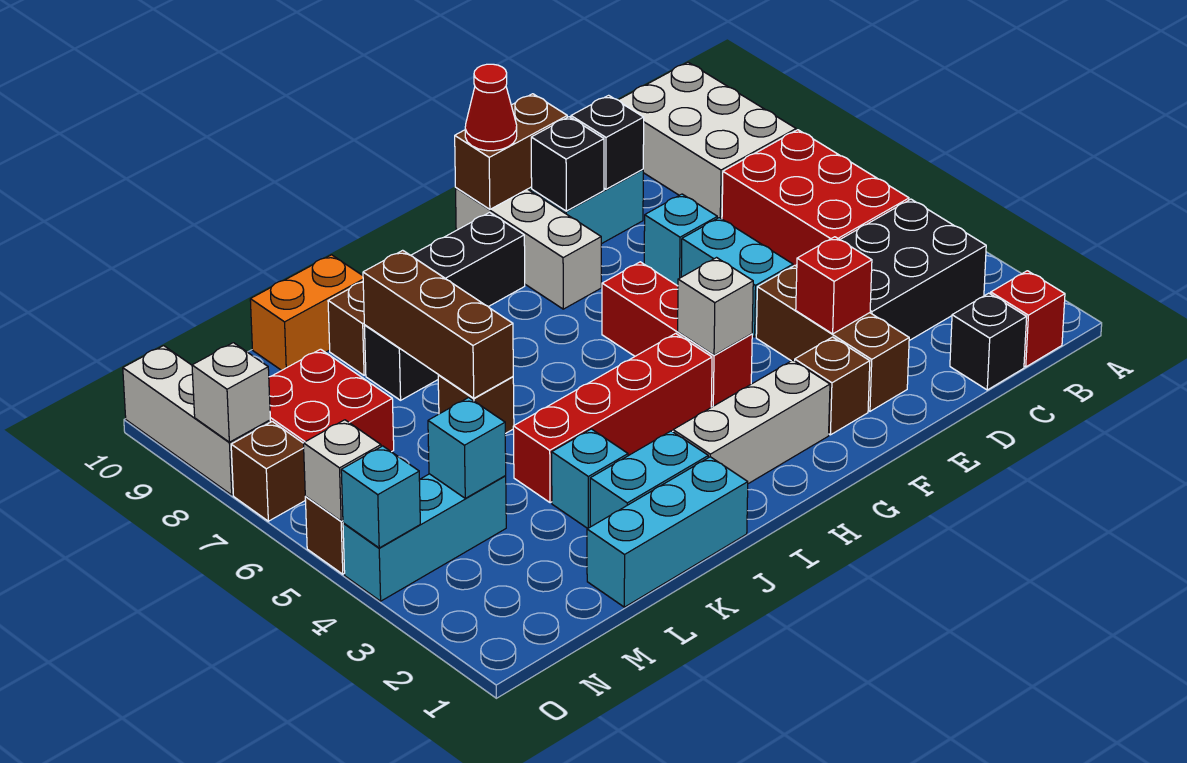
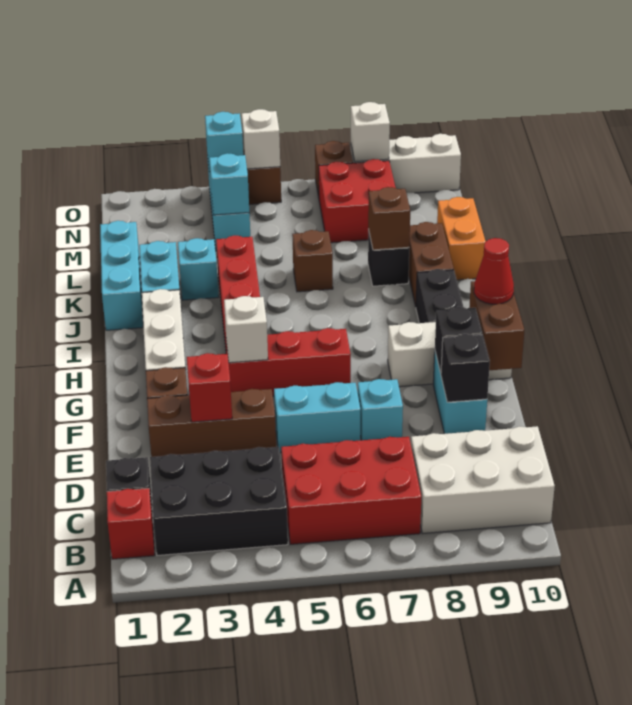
black 2x3 brick [840,199,986,340] -> black 2x3 brick turned to [150,447,288,556]
brown 1x3 brick [363,250,513,398] -> brown 1x1 brick [368,187,410,250]

